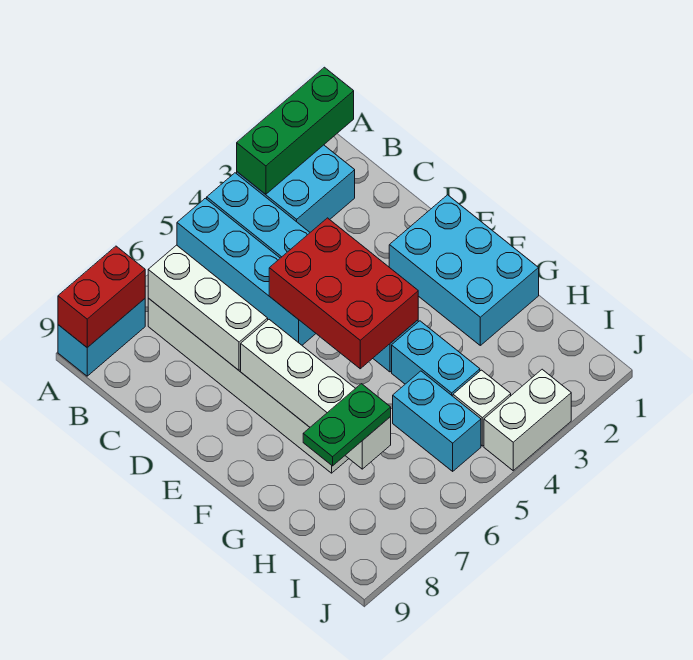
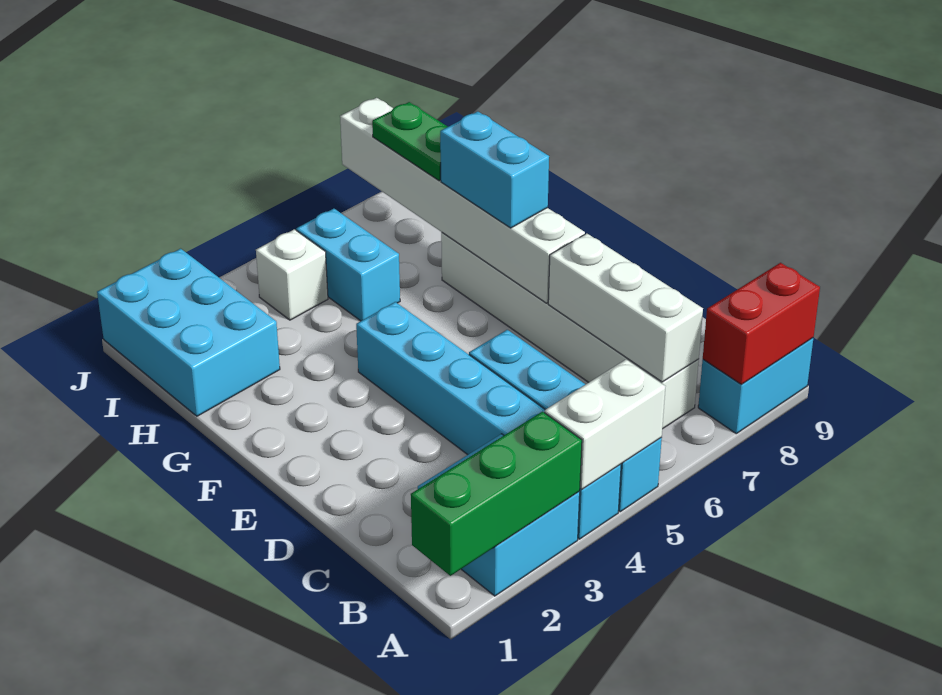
red 2x3 brick [269,218,418,369] -> none
cyan 2x3 brick [389,195,539,345] -> cyan 2x3 brick moved to [97,249,280,416]
white 1x4 brick [241,320,391,469] -> white 1x6 brick [340,98,585,303]
cyan 1x2 brick [392,321,480,396] -> cyan 1x2 brick moved to [440,111,549,228]
green 1x2 plate [303,384,391,466] -> green 1x2 plate turned to [372,102,447,181]
white 1x2 brick [484,369,571,471] -> white 1x2 brick moved to [544,359,665,490]

